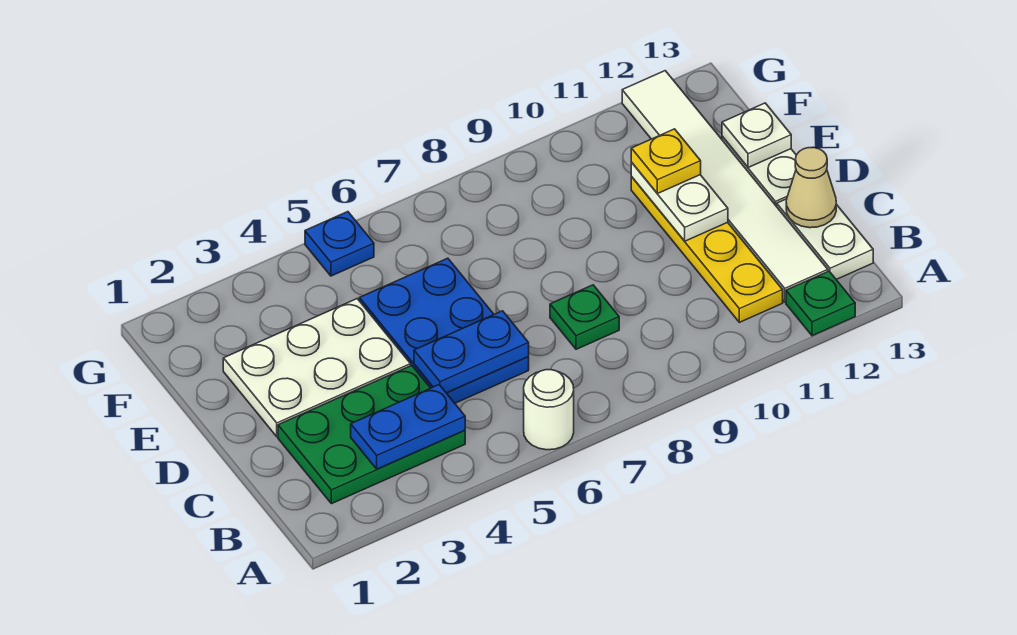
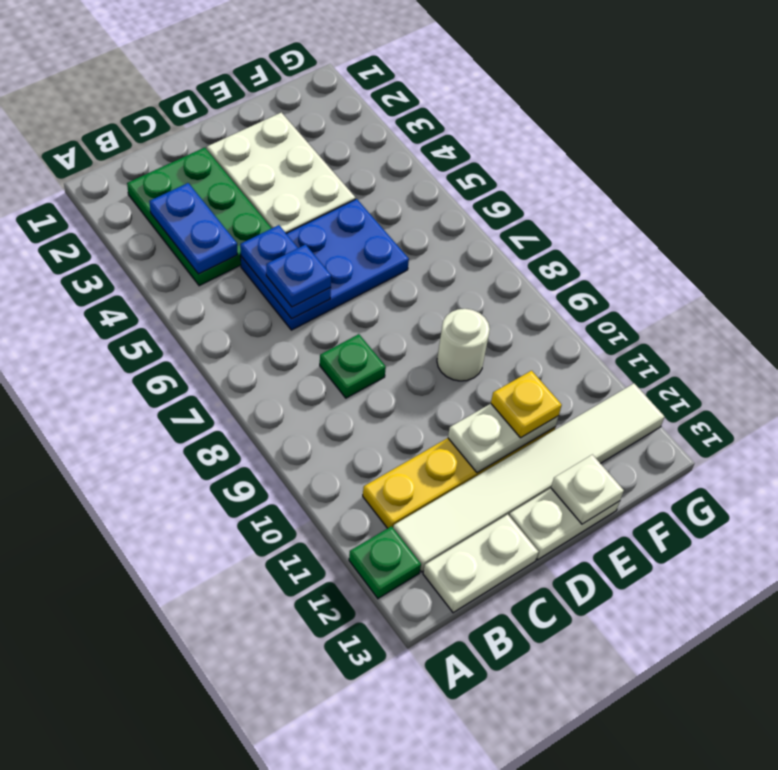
white 1x1 round brick [524,370,574,450] -> white 1x1 round brick moved to [437,309,490,381]
tan 1x1 cone [786,147,836,228] -> none
blue 1x1 plate [305,212,374,276] -> blue 1x1 plate moved to [266,245,331,307]

